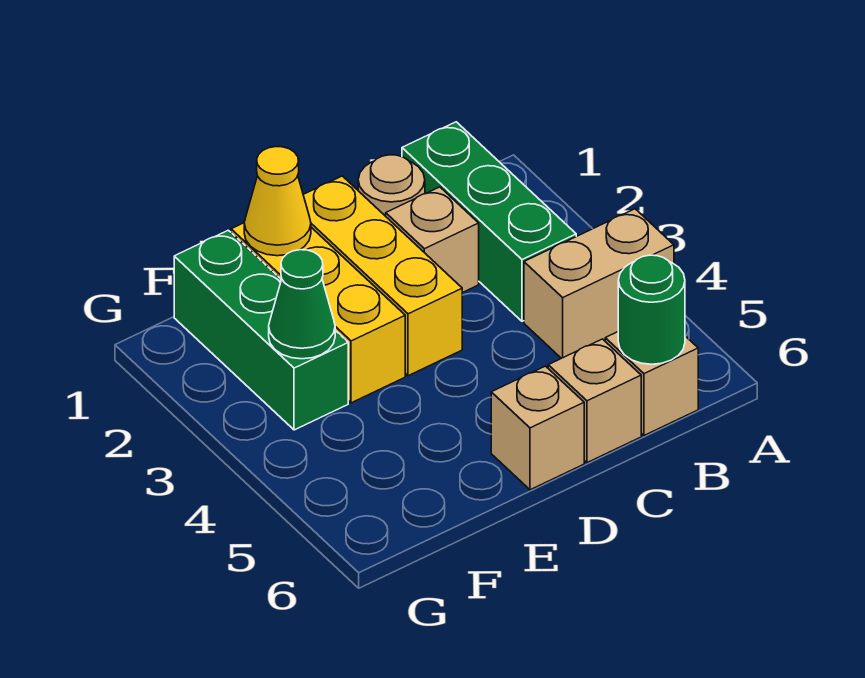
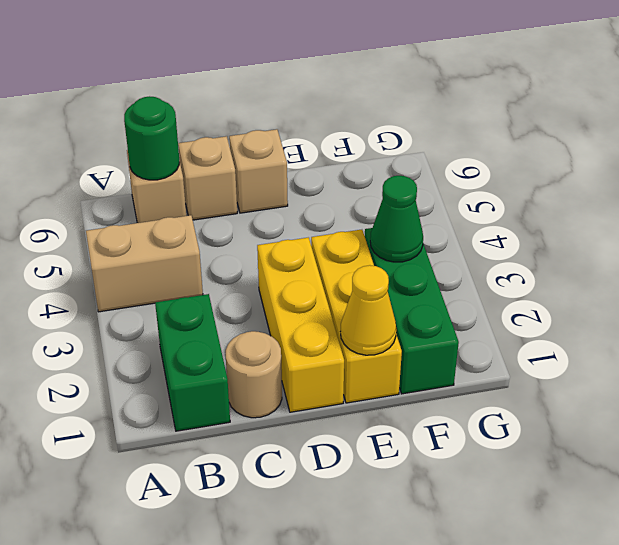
green 1x3 brick [402,122,576,321] -> green 1x2 brick [155,294,230,431]
tan 1x1 brick [386,187,479,293] -> none

